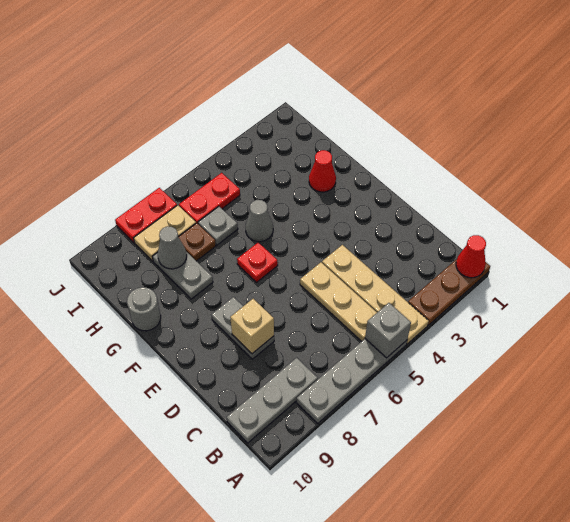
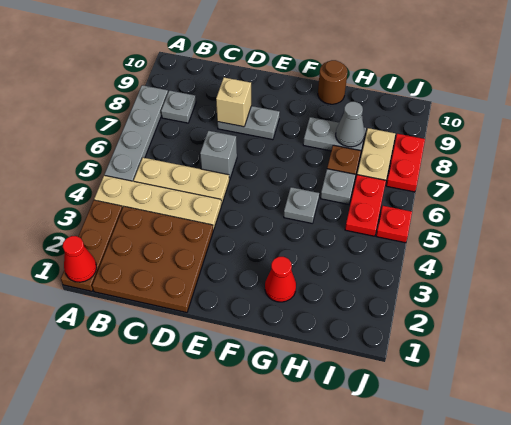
grey 1x1 brick [365,303,411,358] -> grey 1x1 brick moved to [200,131,237,180]
none -> brown 3x3 plate [92,206,213,313]
grey 1x3 plate [227,358,318,443] -> grey 1x1 plate [161,90,196,123]
red 1x1 plate [237,242,278,282] -> red 1x1 plate moved to [376,206,412,243]
grey 1x1 cone [245,200,273,242] -> grey 1x1 plate [284,187,319,223]
grey 1x1 round brick [127,287,161,331] -> brown 1x1 round brick [318,60,347,104]

